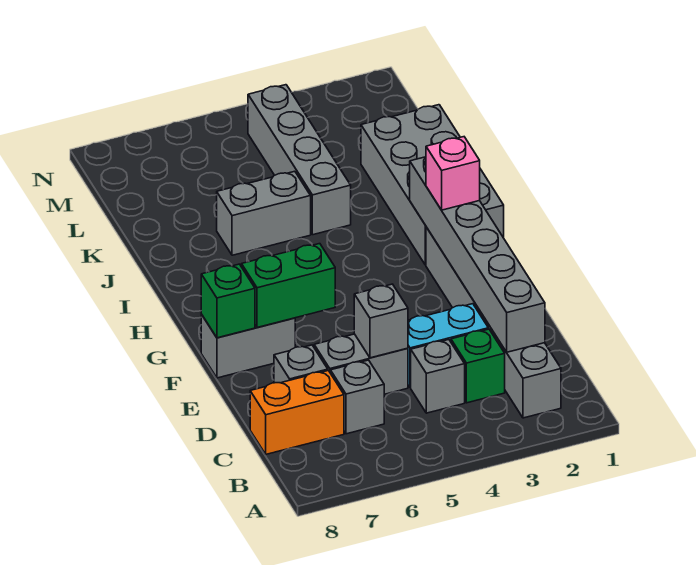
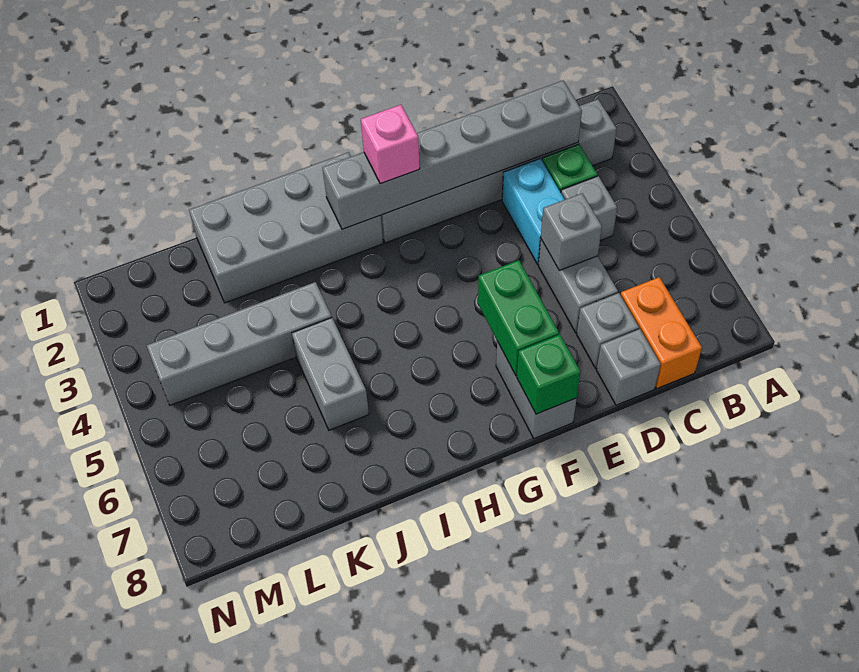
grey 1x1 brick [330,360,384,434] -> grey 1x1 brick moved to [597,329,661,405]

